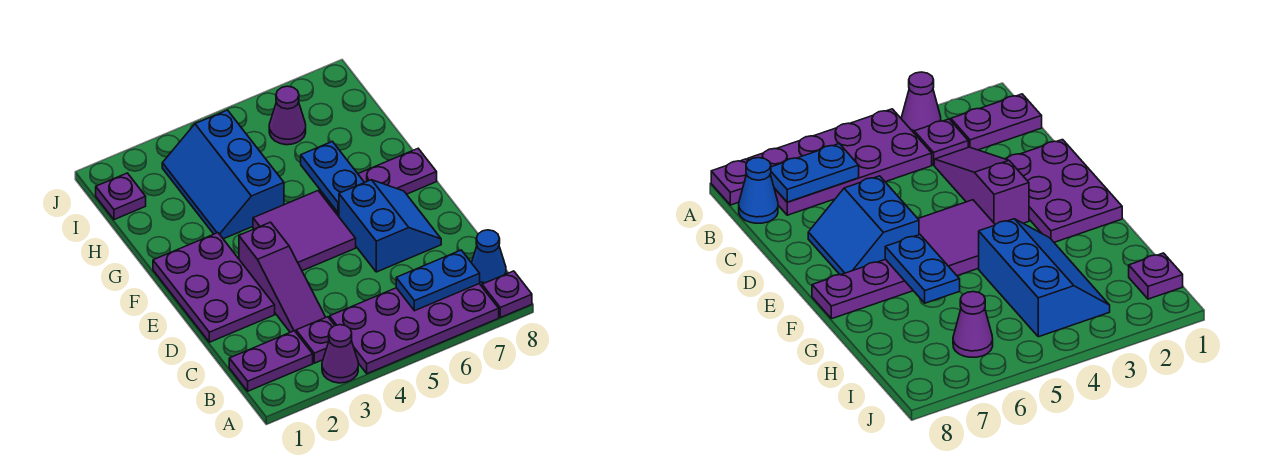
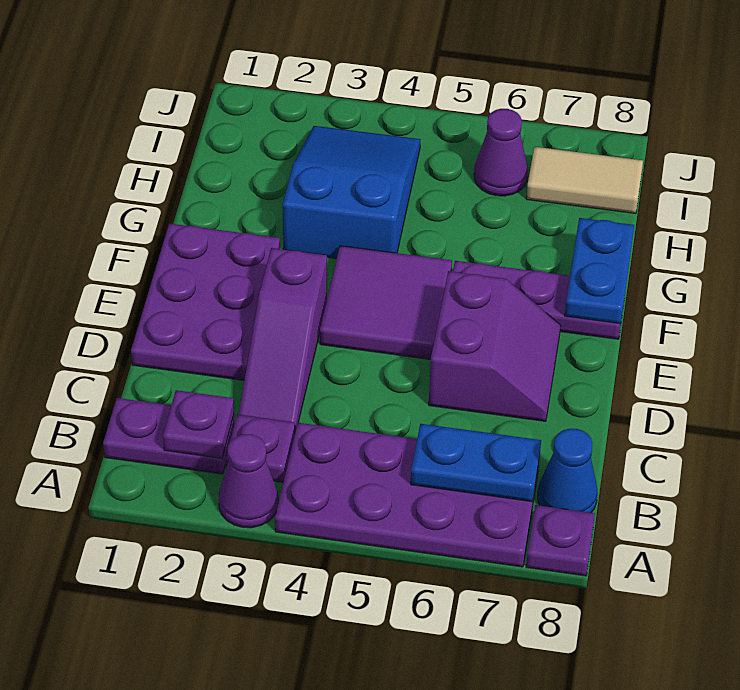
blue 2x2 slope [339,180,441,272] -> purple 2x2 slope [429,271,561,421]
blue 1x2 plate [301,142,364,213] -> blue 1x2 plate moved to [565,218,634,324]
blue 2x3 slope [162,110,284,239] -> blue 2x3 slope turned to [283,126,420,259]
purple 1x1 plate [96,173,146,220] -> purple 1x1 plate moved to [163,390,234,458]
none -> tan 1x2 tile [526,147,643,213]

